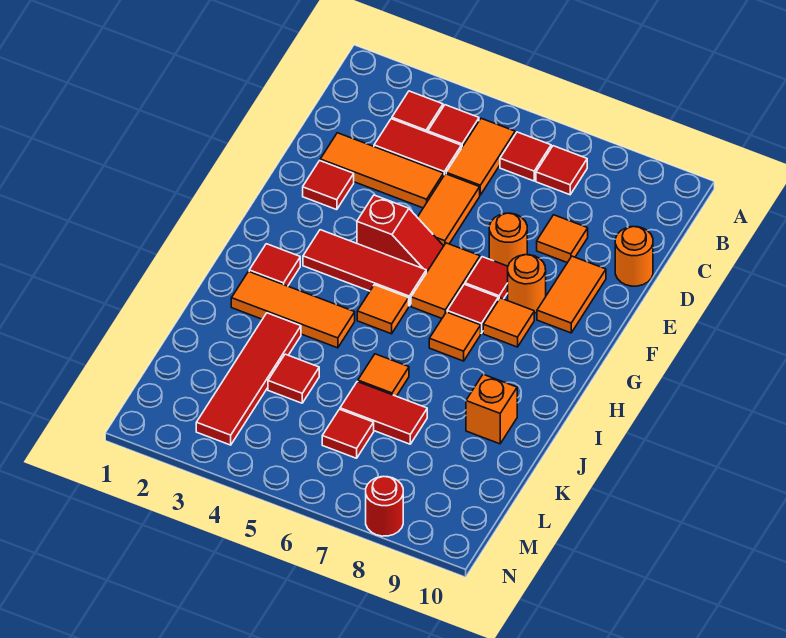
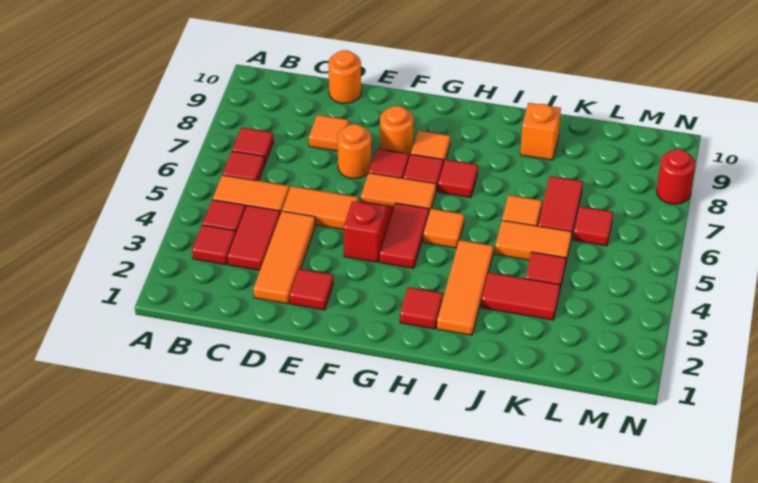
orange 1x2 tile [537,256,606,333] -> orange 1x2 tile moved to [495,220,572,266]
red 1x3 tile [303,230,426,306] -> red 1x2 tile [380,203,429,268]
orange 1x1 tile [429,312,481,361] -> red 1x1 tile [438,160,478,198]
red 1x4 tile [196,313,301,445] -> red 1x2 tile [481,273,560,320]

